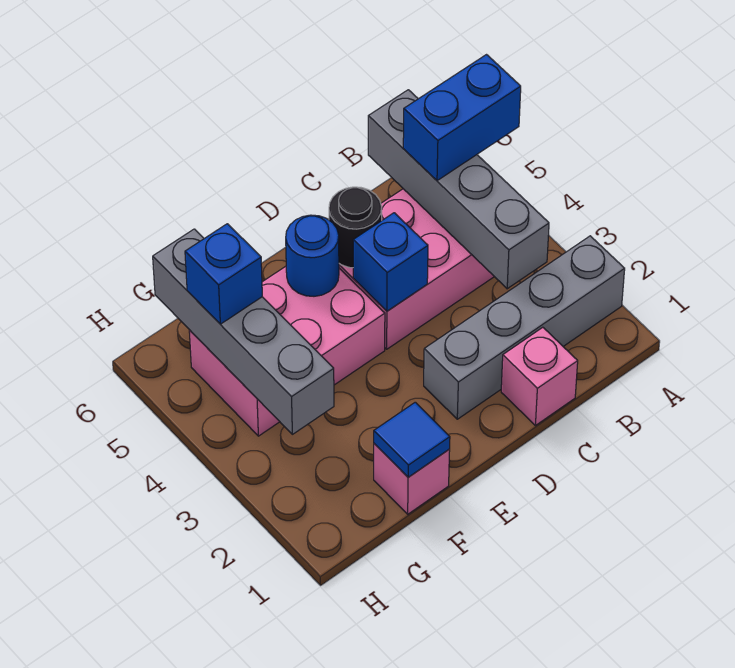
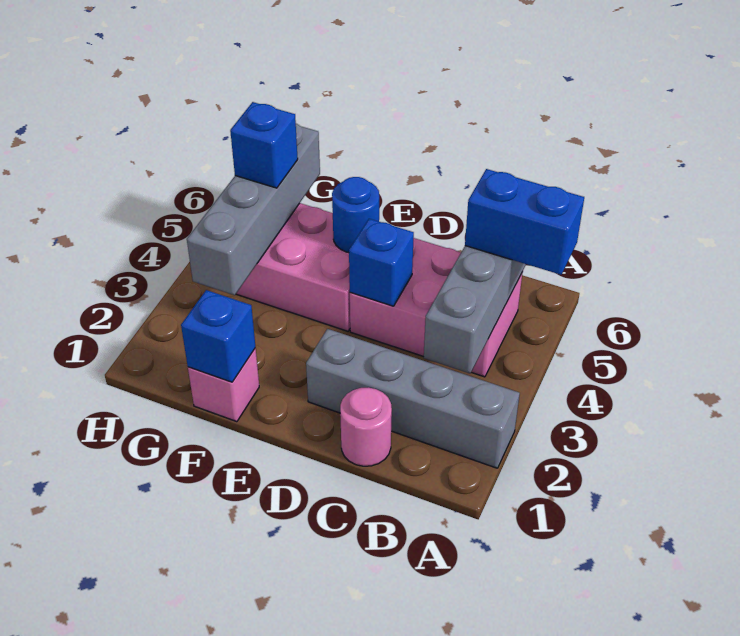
pink 1x1 brick [501,327,578,426] -> pink 1x1 round brick [340,388,392,466]
black 1x1 round brick [329,187,382,268] -> none
blue 1x1 tile [374,402,450,477] -> blue 1x1 brick [181,290,256,382]

